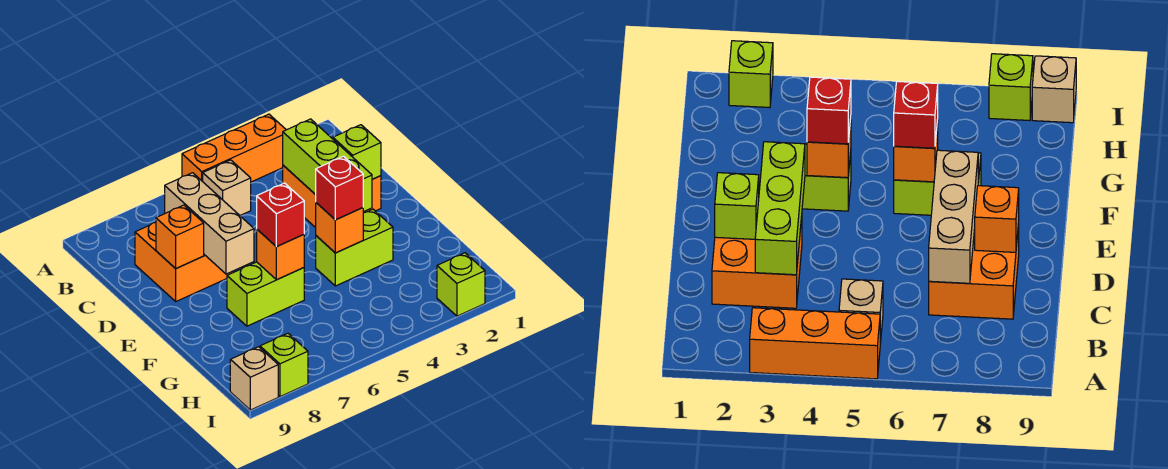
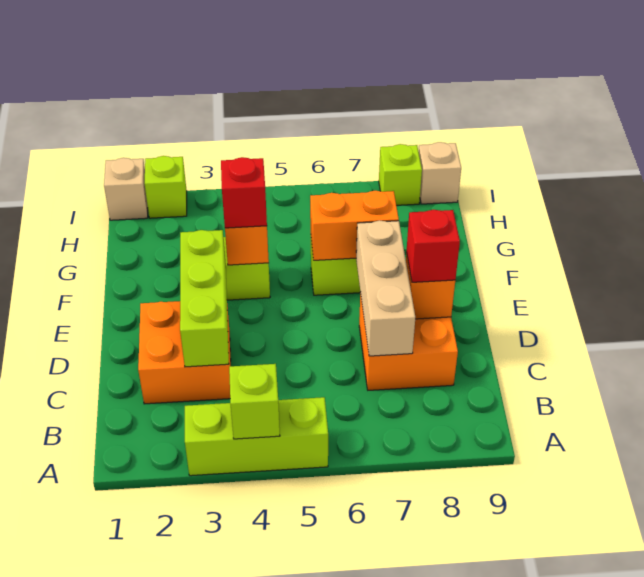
orange 1x3 brick [182,114,286,182] -> lime 1x3 brick [185,397,328,476]
tan 1x1 brick [203,160,251,215] -> tan 1x1 brick moved to [104,158,148,220]
lime 1x1 brick [333,125,381,179] -> lime 1x1 brick moved to [229,364,280,439]
orange 1x1 brick [257,230,304,280] -> orange 1x2 brick [310,191,399,260]
red 1x1 brick [257,183,304,247] -> red 1x1 brick moved to [407,210,460,282]

